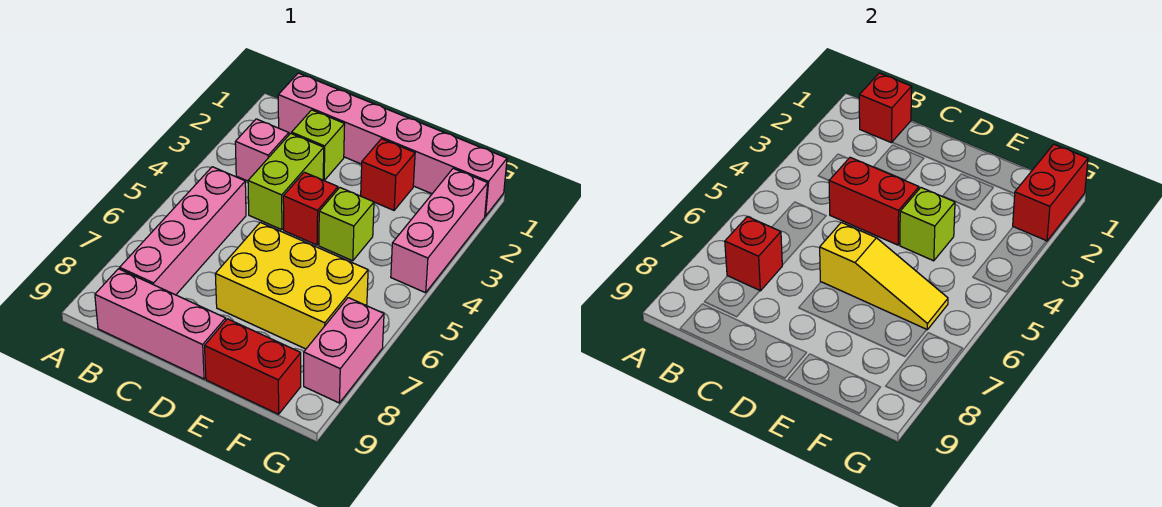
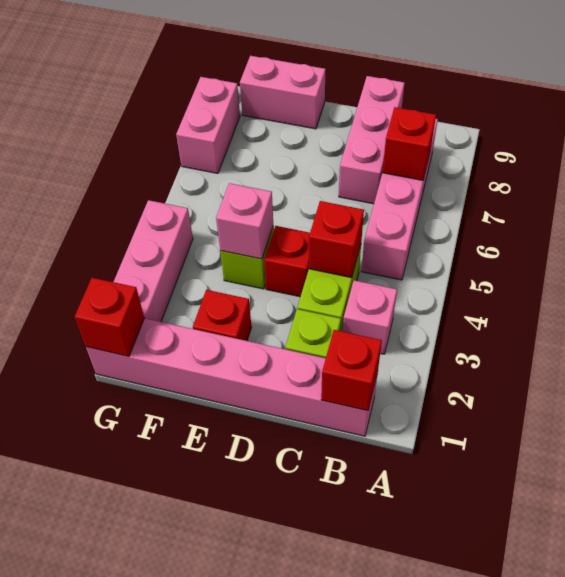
pink 1x3 brick [95,269,226,379] -> pink 1x3 brick turned to [339,76,404,204]
red 1x2 brick [829,157,919,245] -> red 1x1 brick [309,201,364,278]
yellow 2x3 brick [215,222,368,349] -> none
yellow 1x3 slope [820,222,948,330] -> none
lime 1x1 brick [900,188,955,261] -> pink 1x1 brick [216,183,273,259]
red 1x2 brick [205,319,301,414] -> pink 1x2 brick [240,56,326,129]
red 1x2 brick [1013,144,1088,241] -> red 1x1 brick [75,278,144,356]

